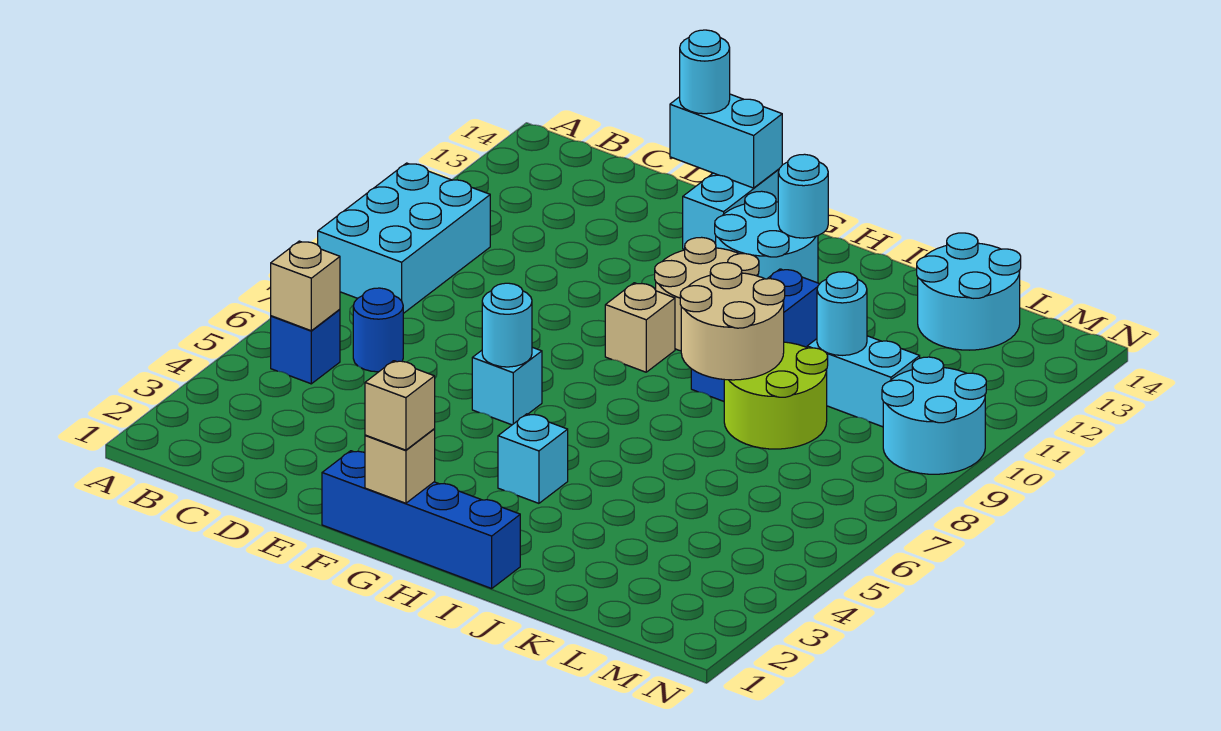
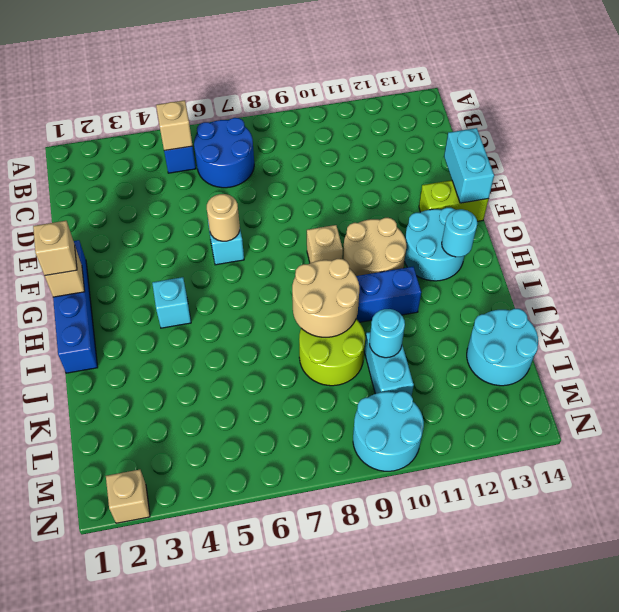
cyan 2x3 brick [318,163,490,313] -> none
blue 1x1 round brick [353,288,403,372] -> blue 2x2 round brick [194,118,254,188]
cyan 1x1 round brick [680,30,730,114] -> none
cyan 1x1 round brick [482,283,532,367] -> tan 1x1 round brick [207,194,240,241]
cyan 1x2 brick [683,169,779,250] -> lime 1x2 brick [419,180,488,221]
none -> tan 1x1 brick [106,470,150,523]

